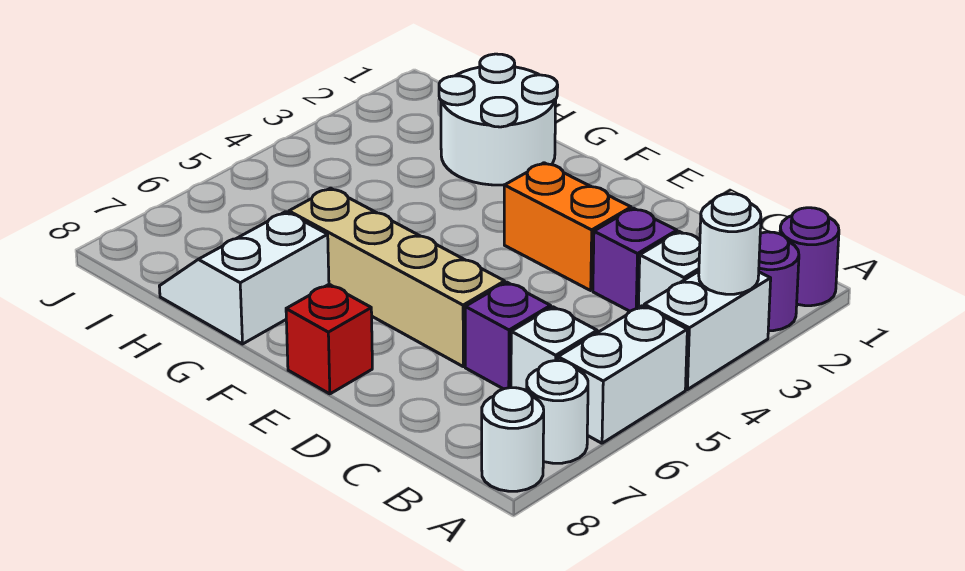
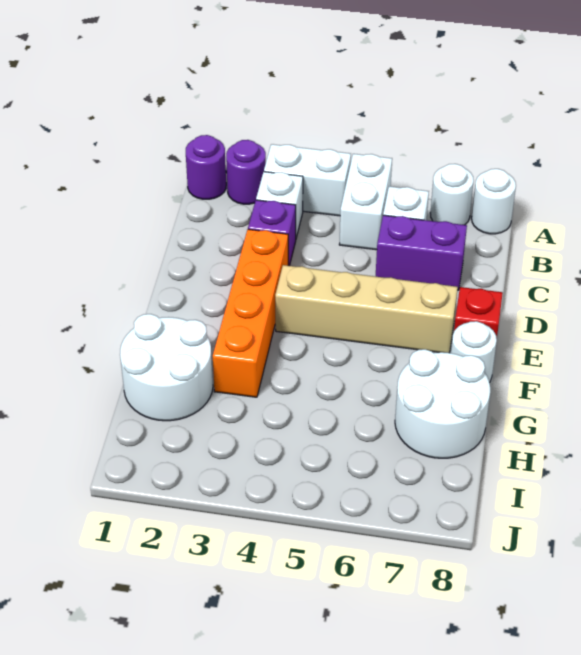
white 1x1 round brick [699,194,761,294] -> white 1x1 round brick moved to [451,321,497,383]
white 1x2 brick [558,306,687,443] -> white 1x2 brick turned to [339,154,392,250]
purple 1x1 brick [465,282,551,389] -> purple 1x2 brick [376,215,467,290]
orange 1x2 brick [504,163,631,290] -> orange 1x4 brick [213,229,288,397]
tan 1x4 brick [289,188,505,367] -> tan 1x4 brick turned to [275,265,458,353]
white 2x2 slope [159,212,329,344] -> white 2x2 round brick [395,349,490,458]

